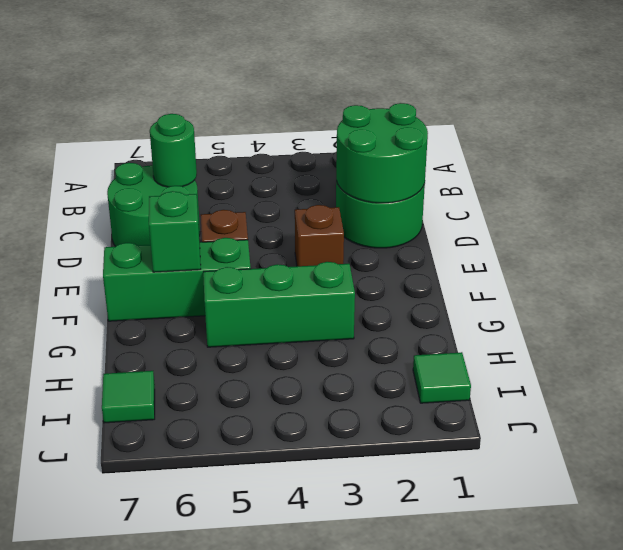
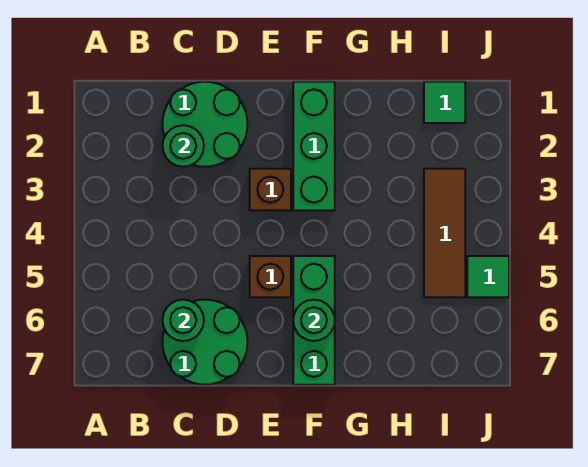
green 2x2 round brick [336,103,428,203] -> green 1x1 round brick [163,125,204,167]
green 1x1 brick [149,191,201,272] -> green 1x1 round brick [293,300,335,341]
green 1x3 brick [203,262,355,347] -> green 1x3 brick moved to [293,82,335,210]
none -> brown 1x3 tile [424,169,465,297]
green 1x1 tile [102,371,155,423] -> green 1x1 tile moved to [467,256,509,297]

